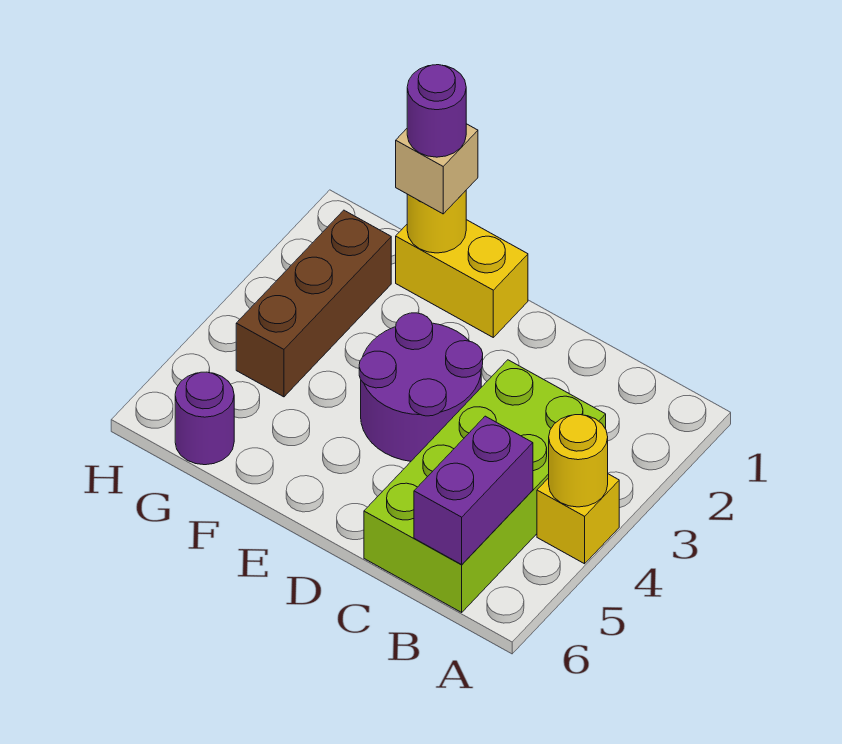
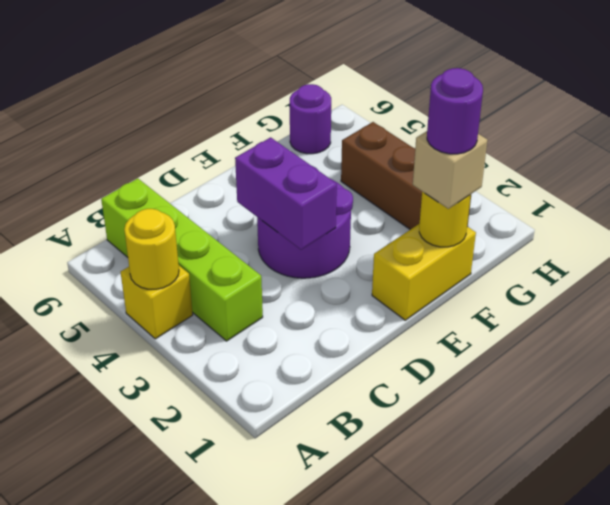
lime 2x4 brick [364,360,606,612] -> lime 1x4 brick [101,178,263,341]
purple 1x2 brick [414,416,533,564] -> purple 1x2 brick moved to [235,137,337,250]

